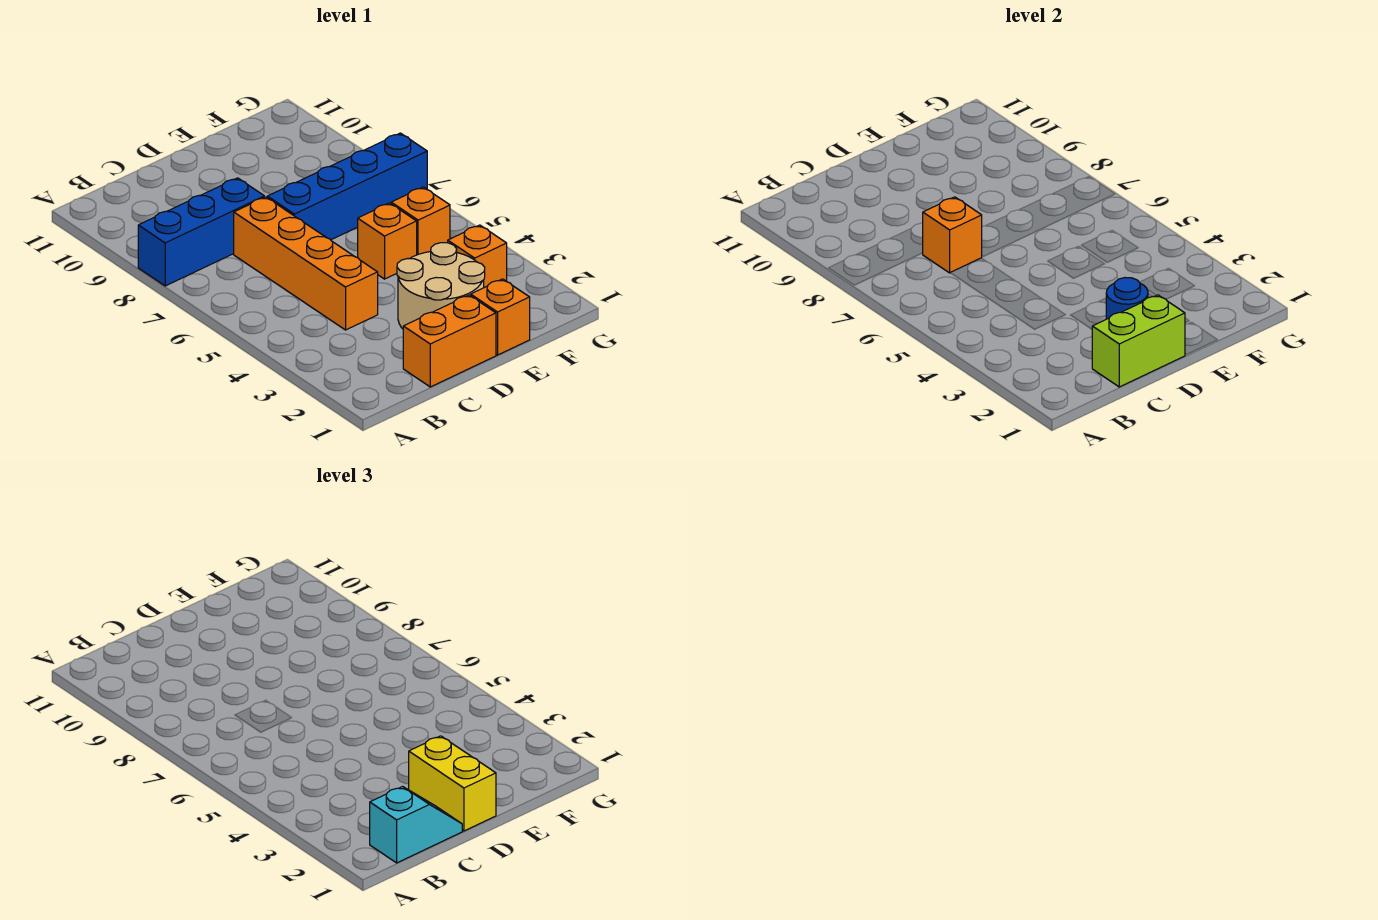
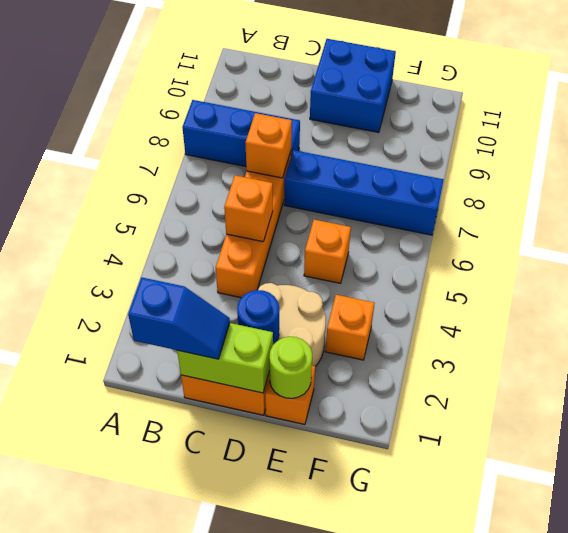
cyan 1x2 slope [370,787,462,863] -> blue 1x2 slope [128,278,230,359]
yellow 1x2 brick [409,736,496,831] -> none
none -> blue 2x2 brick [310,39,396,132]
none -> lime 1x1 round brick [269,337,312,398]
orange 1x1 brick [391,187,450,255] -> orange 1x1 brick moved to [224,175,273,242]

